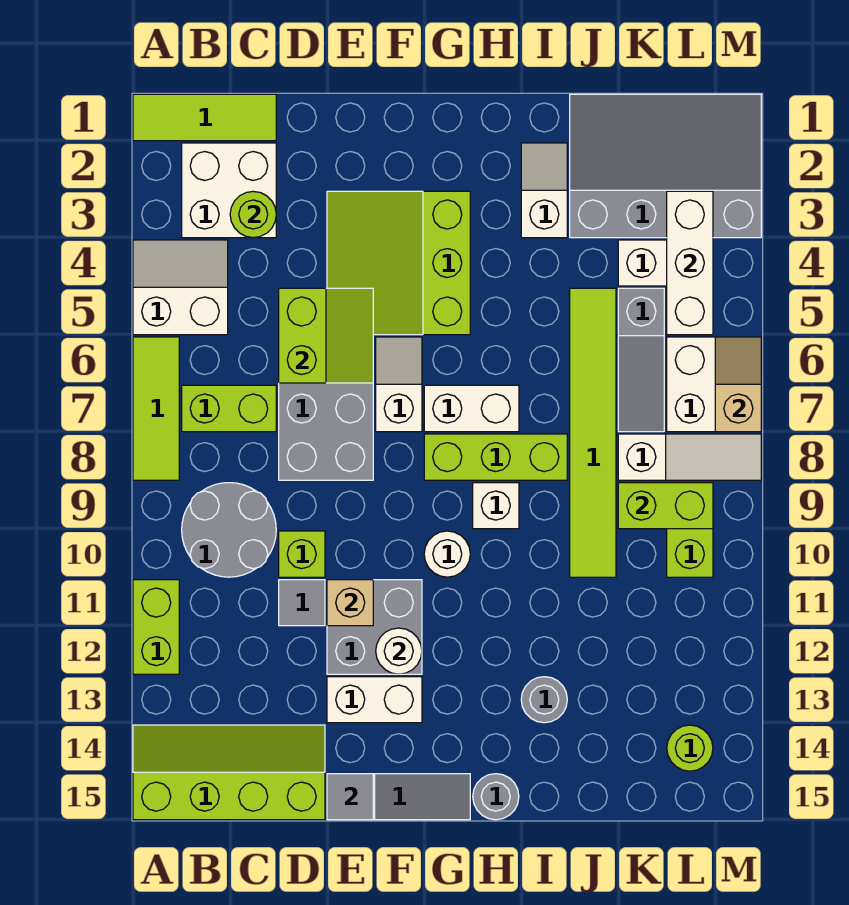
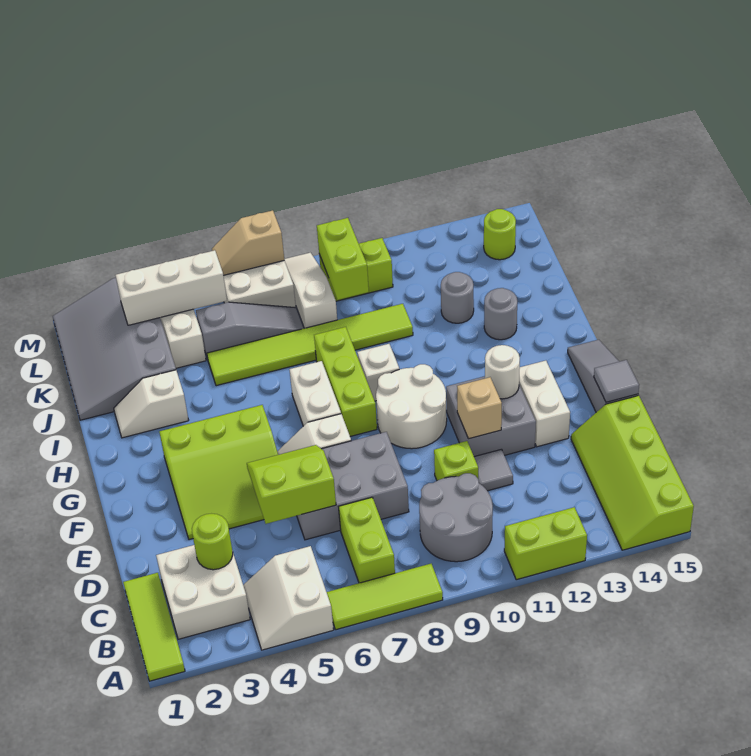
white 1x1 round brick [424,531,470,577] -> white 2x2 round brick [376,364,447,449]
grey 1x1 round brick [473,774,519,820] -> grey 1x1 round brick moved to [441,272,474,323]

